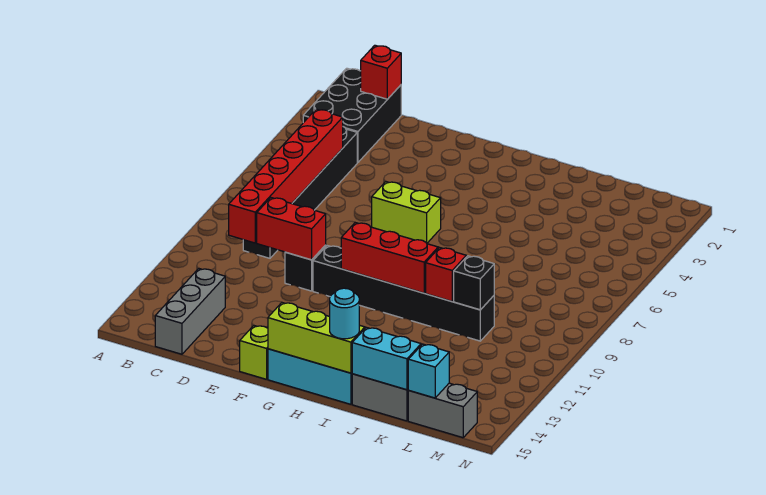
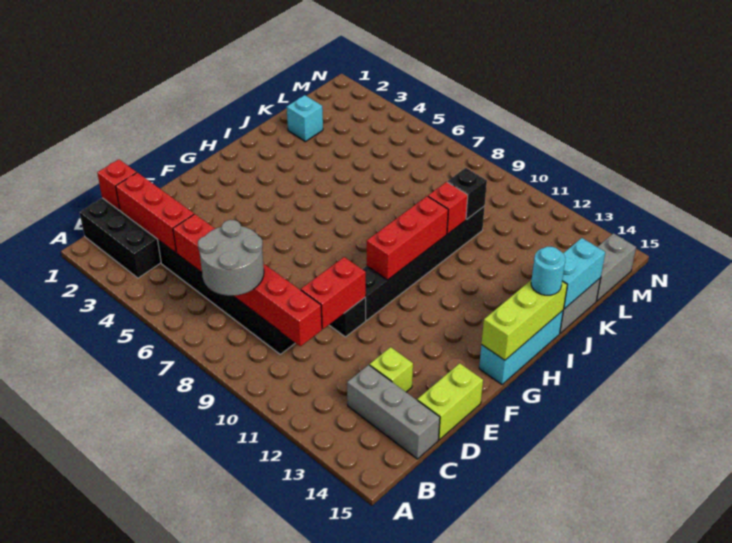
none -> grey 2x2 round brick [198,220,264,296]
none -> red 1x3 brick [116,173,194,253]
lime 1x2 brick [372,182,441,243] -> lime 1x2 brick moved to [417,363,483,440]
lime 1x1 brick [240,326,268,379] -> lime 1x1 brick moved to [370,347,413,392]
cyan 1x1 brick [408,344,449,398] -> cyan 1x1 brick moved to [287,95,323,142]

